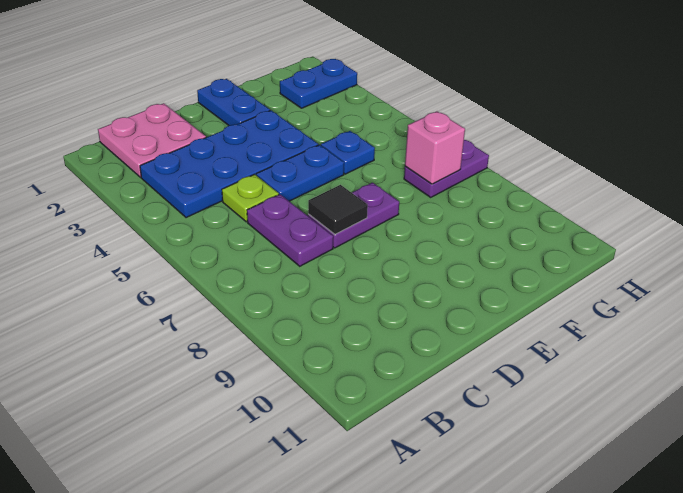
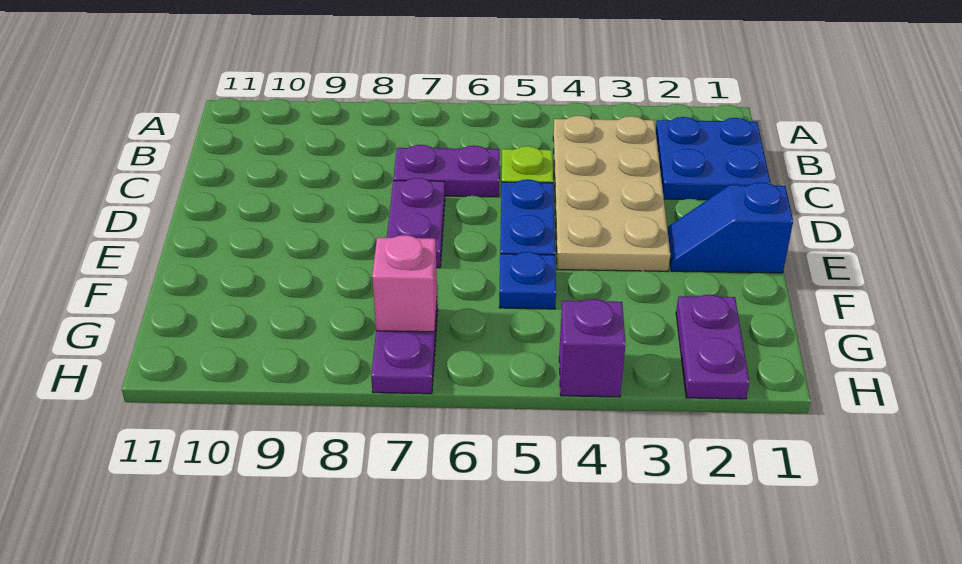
pink 2x2 plate [98,103,206,177] -> blue 2x2 plate [656,117,771,200]
blue 2x4 plate [140,110,318,218] -> tan 2x4 plate [553,116,670,271]
black 1x1 tile [308,185,368,234] -> none
blue 1x2 plate [197,79,270,126] -> blue 1x2 slope [668,182,793,273]
blue 1x2 plate [280,59,357,108] -> purple 1x2 plate [676,295,749,399]
none -> purple 1x1 brick [559,299,626,397]

